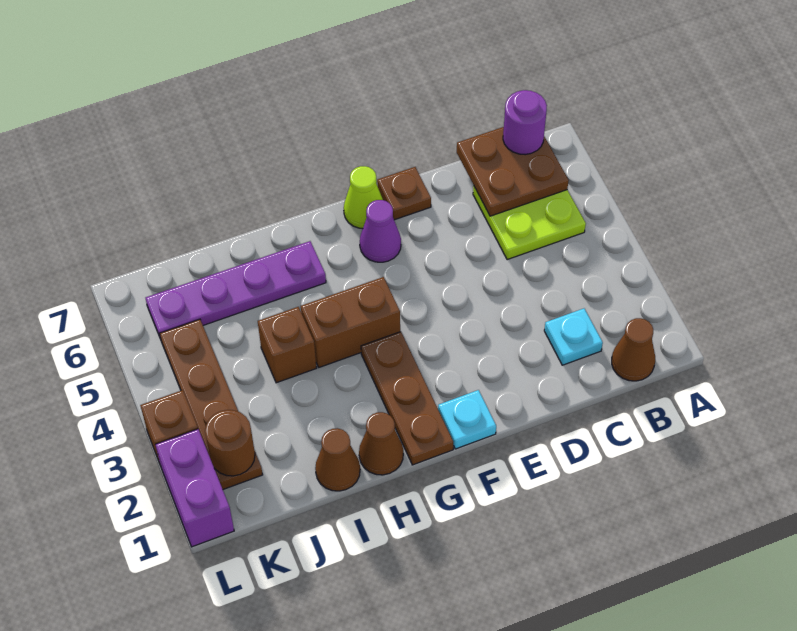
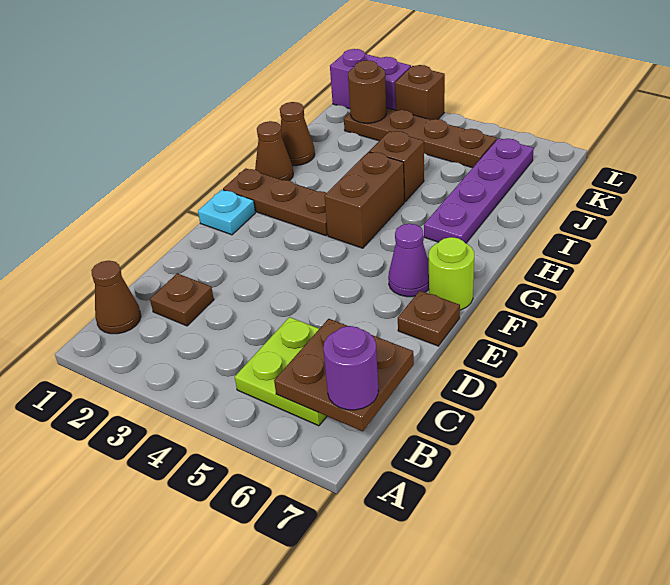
cyan 1x1 plate [544,309,603,365] -> brown 1x1 plate [150,273,214,326]
lime 1x1 cone [344,166,383,229] -> lime 1x1 round brick [429,237,474,310]

